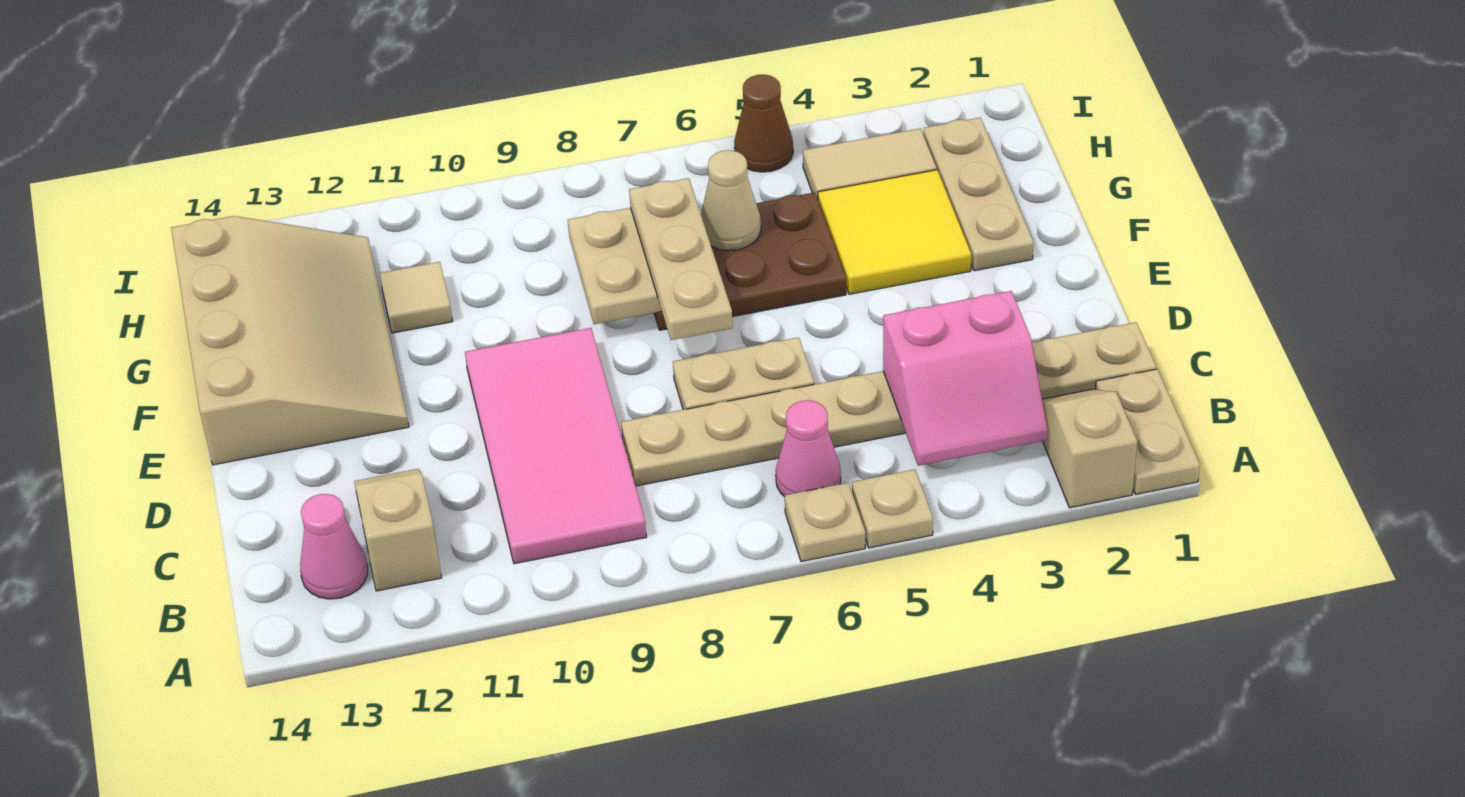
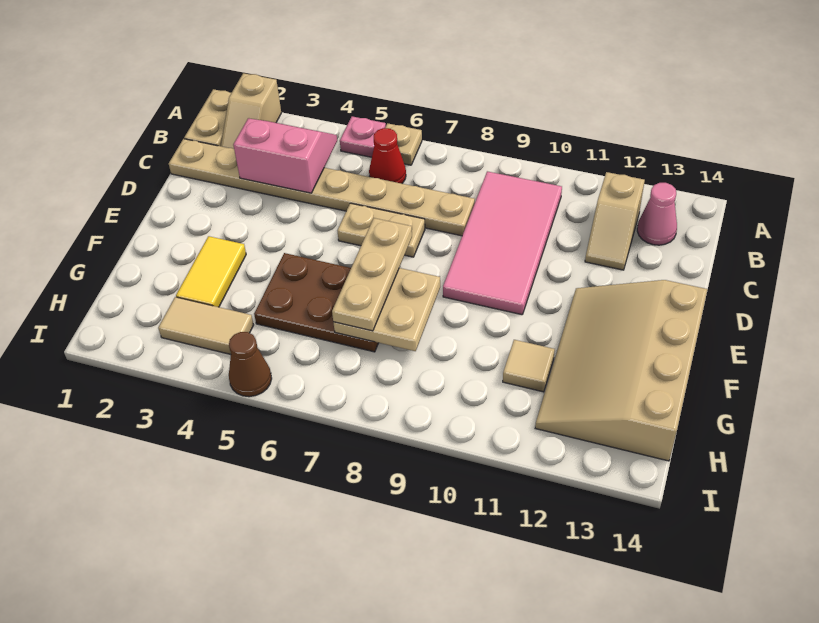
tan 1x1 plate [852,469,933,548] -> pink 1x1 plate [340,116,386,157]
pink 1x1 cone [776,400,841,497] -> red 1x1 cone [369,128,406,184]
tan 1x3 plate [923,117,1034,271] -> none
yellow 2x2 tile [818,170,971,294] -> yellow 1x2 tile [176,236,246,307]
tan 1x1 cone [701,150,761,251] -> none

